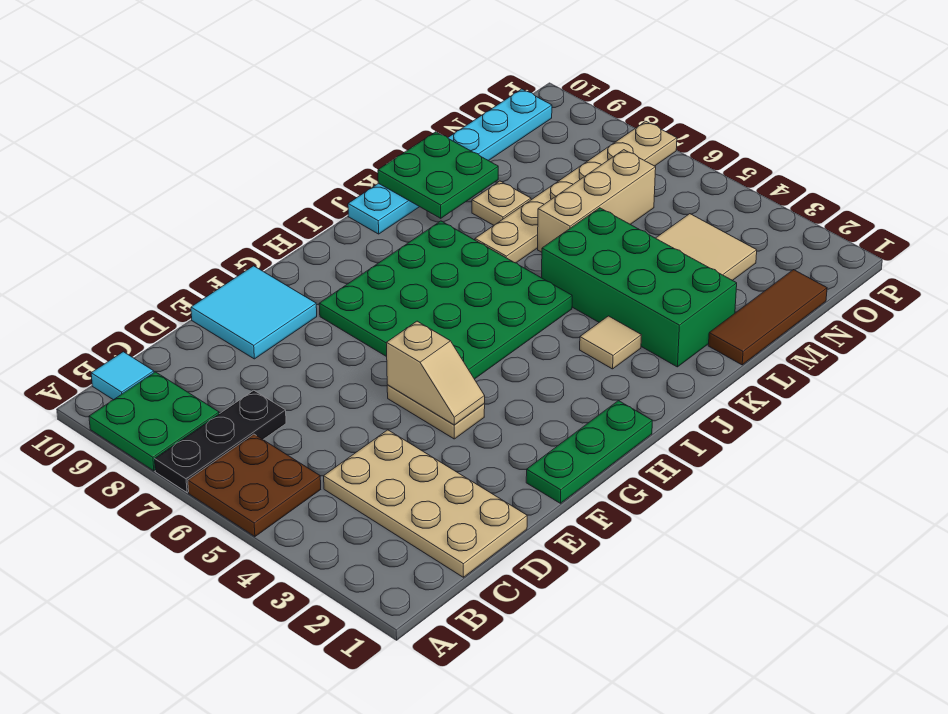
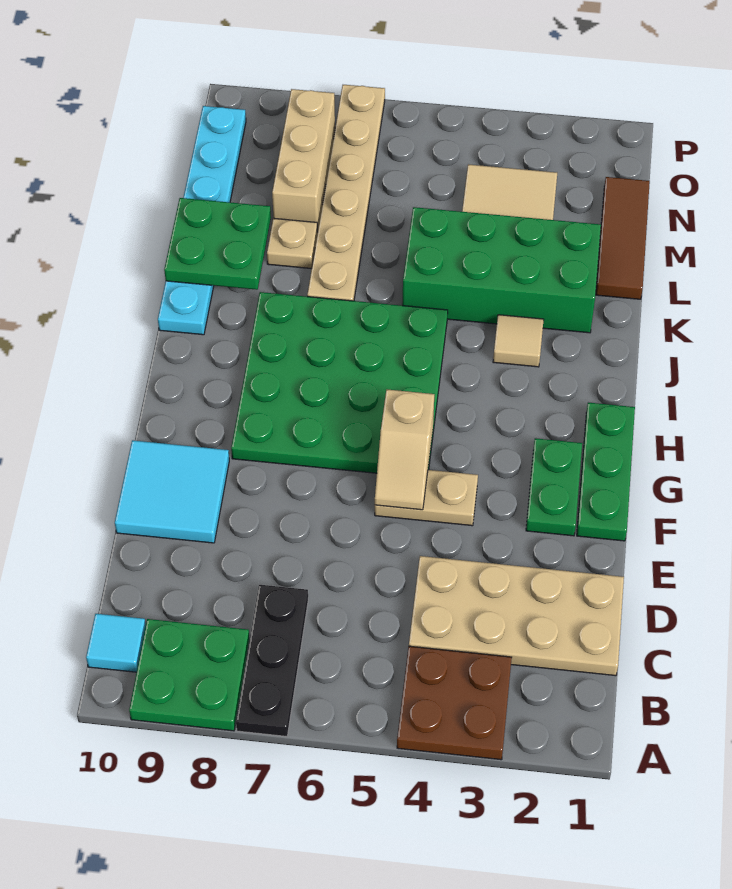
brown 2x2 plate [188,434,321,537] -> brown 2x2 plate moved to [397,646,512,760]
none -> green 1x2 plate [526,438,582,536]
tan 1x2 slope [386,321,485,425] -> tan 1x2 slope turned to [375,389,434,510]
tan 1x3 brick [538,150,656,252] -> tan 1x3 brick moved to [272,89,335,232]

